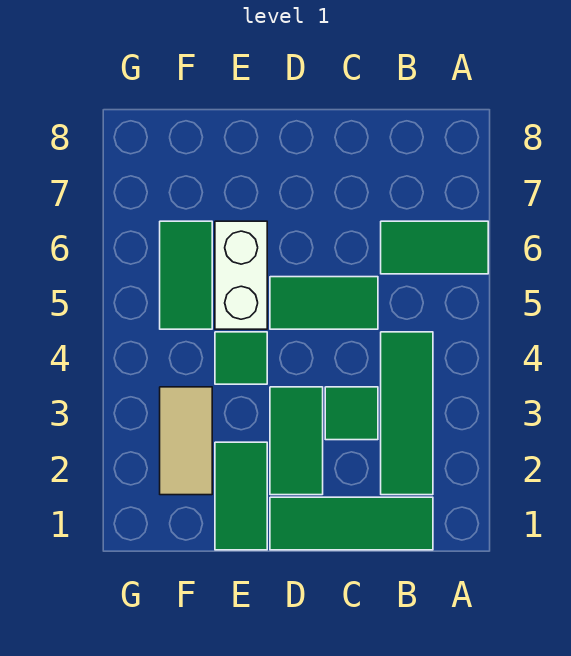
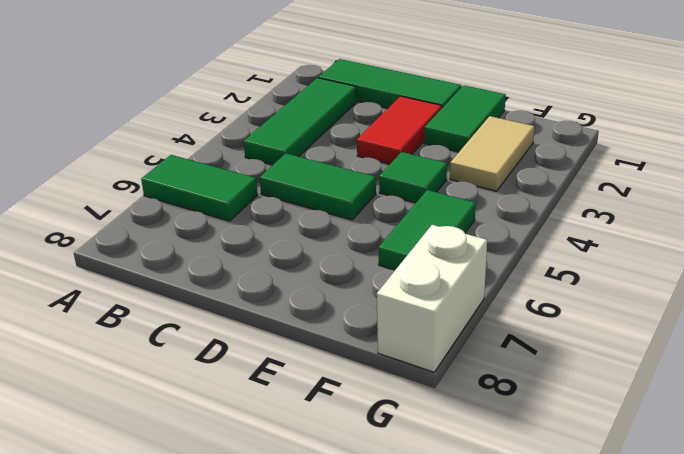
green 1x1 tile [325,387,378,440] -> none
green 1x2 tile [270,387,323,495] -> red 1x2 tile [357,96,442,164]
white 1x2 brick [215,221,267,329] -> white 1x2 brick moved to [377,225,487,372]

